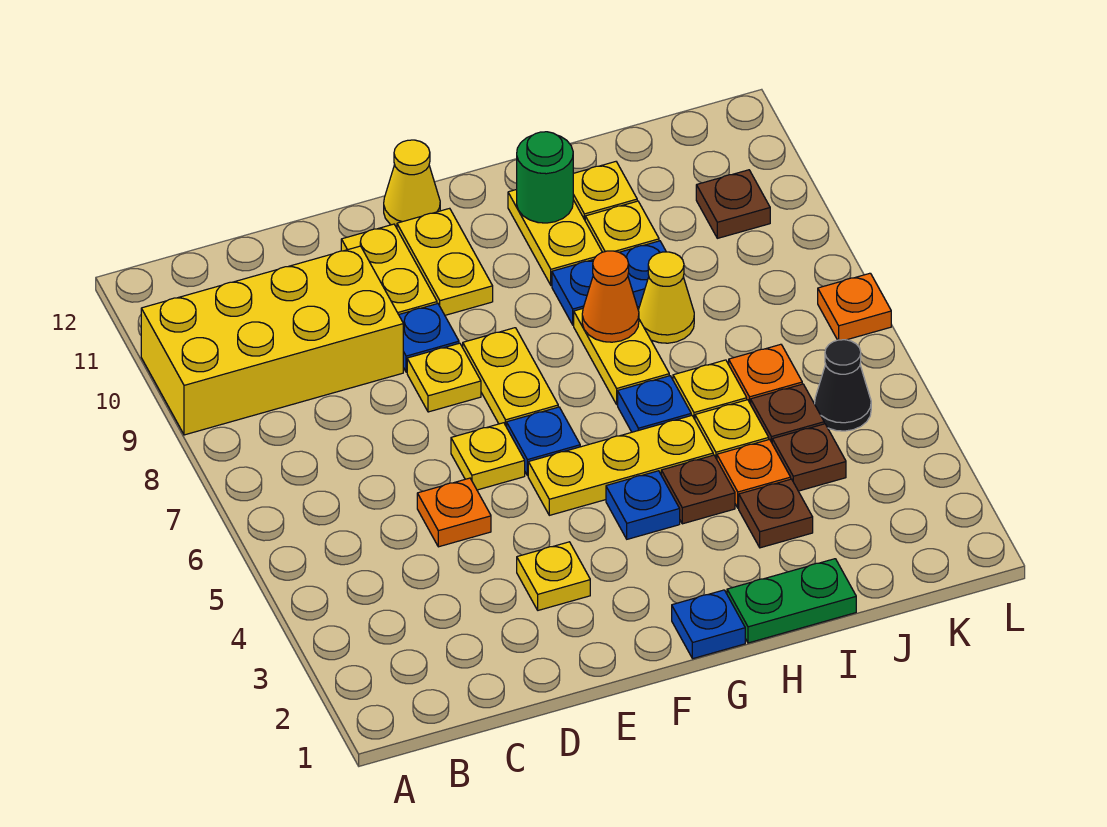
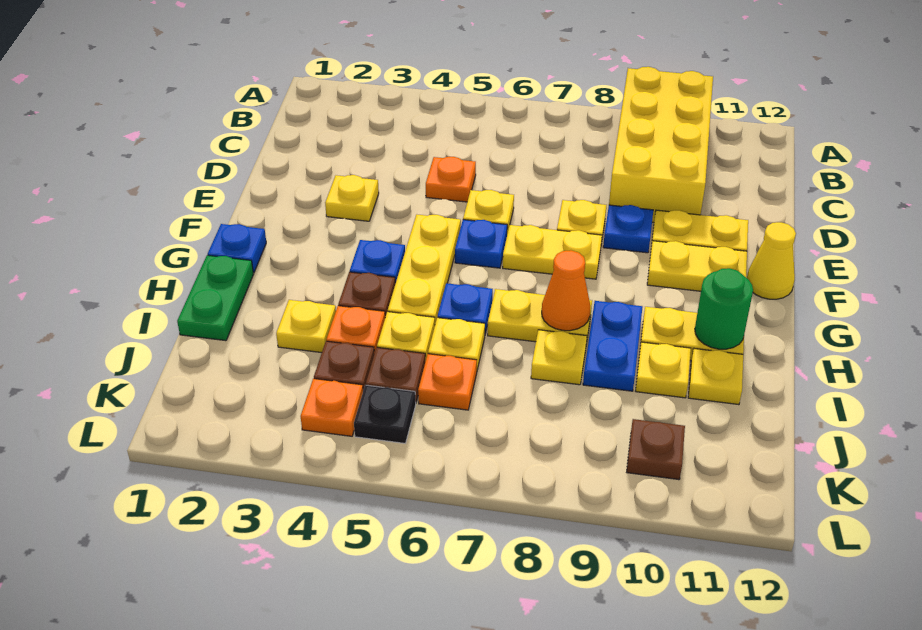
brown 1x1 plate [739,479,813,548] -> yellow 1x1 plate [276,300,336,353]
yellow 1x1 cone [638,252,694,343] -> yellow 1x1 plate [531,330,587,385]
black 1x1 cone [815,340,871,431] -> black 1x1 plate [354,385,416,443]
orange 1x1 plate [818,273,891,340] -> orange 1x1 plate moved to [301,379,363,436]

